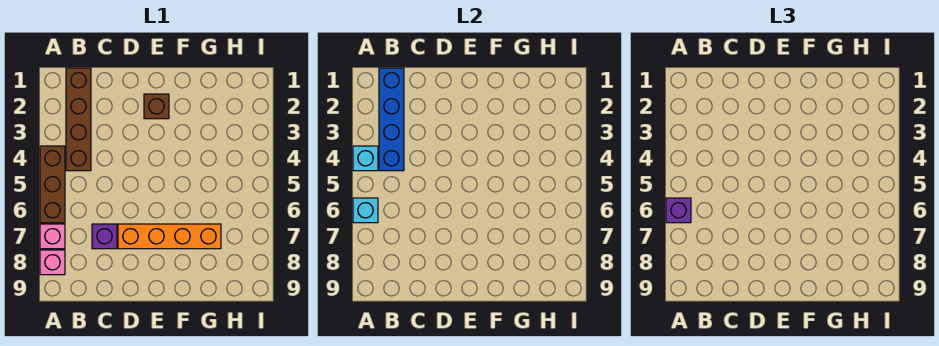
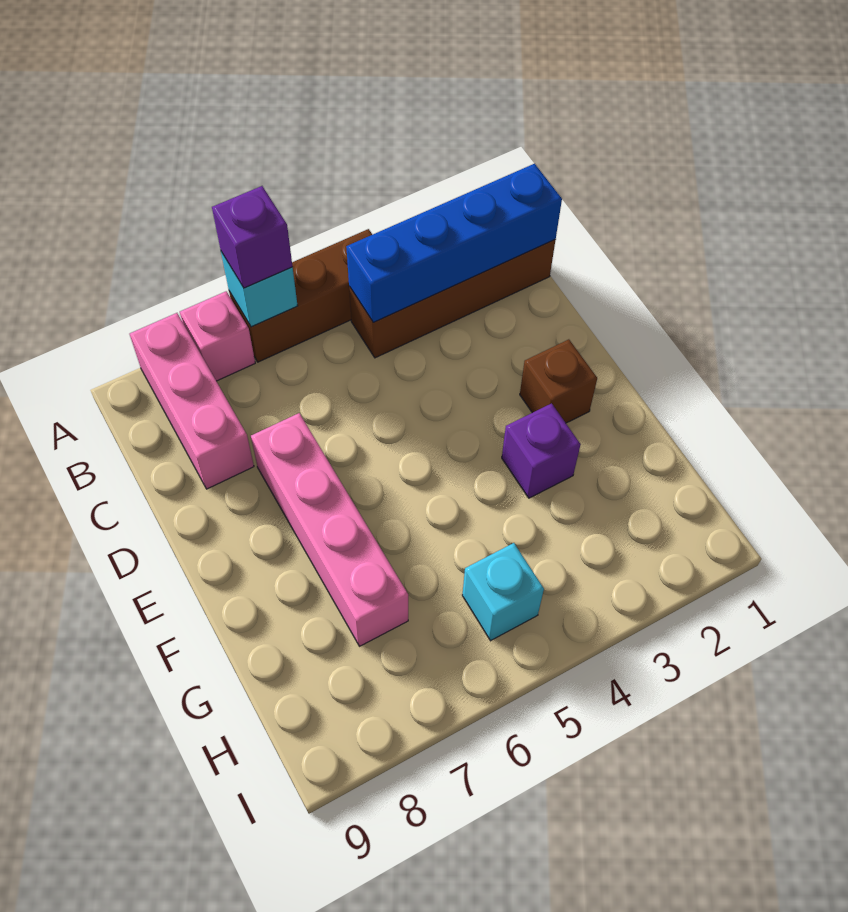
cyan 1x1 brick [353,146,378,171] -> cyan 1x1 brick moved to [462,543,544,641]
pink 1x1 brick [40,250,65,275] -> pink 1x3 brick [130,313,254,489]
purple 1x1 brick [92,224,117,249] -> purple 1x1 brick moved to [502,403,581,498]
orange 1x4 brick [118,224,221,249] -> pink 1x4 brick [251,413,408,646]

